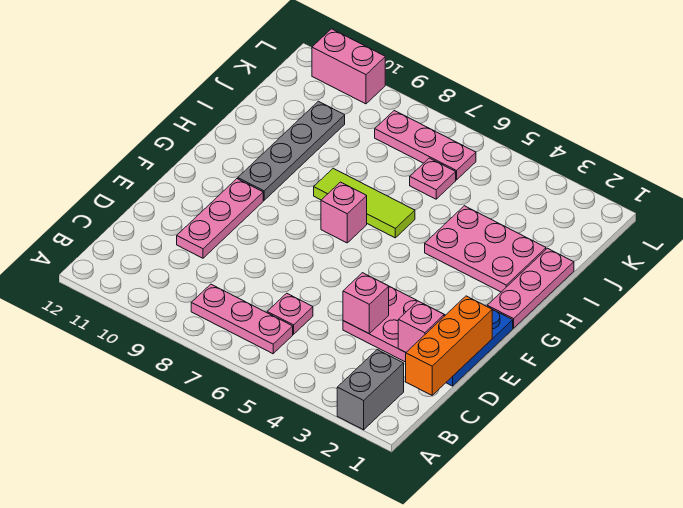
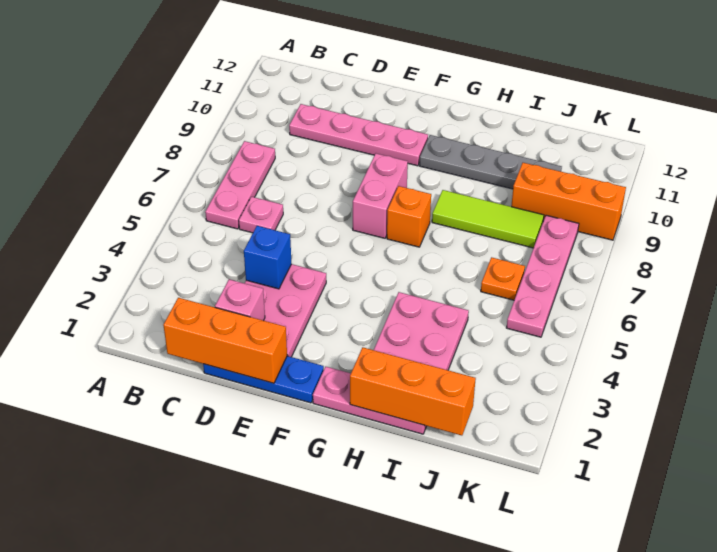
grey 1x2 brick [337,350,404,430] -> none
pink 1x1 brick [343,273,389,334] -> blue 1x1 brick [244,226,291,289]
pink 1x3 plate [177,179,263,258] -> pink 1x4 plate [289,104,428,166]
pink 1x1 brick [321,182,367,243] -> orange 1x1 brick [387,186,431,247]
none -> orange 1x3 brick [350,347,476,435]
lime 1x3 tile [314,168,415,238] -> lime 1x3 tile turned to [432,190,544,248]
pink 1x1 plate [410,158,456,199] -> orange 1x1 plate [481,257,525,300]
none -> orange 1x3 brick [511,163,626,240]
pink 1x3 plate [375,111,476,180] -> pink 1x4 plate [507,215,579,337]
pink 1x2 brick [312,29,385,104] -> pink 1x2 brick moved to [353,154,408,238]

